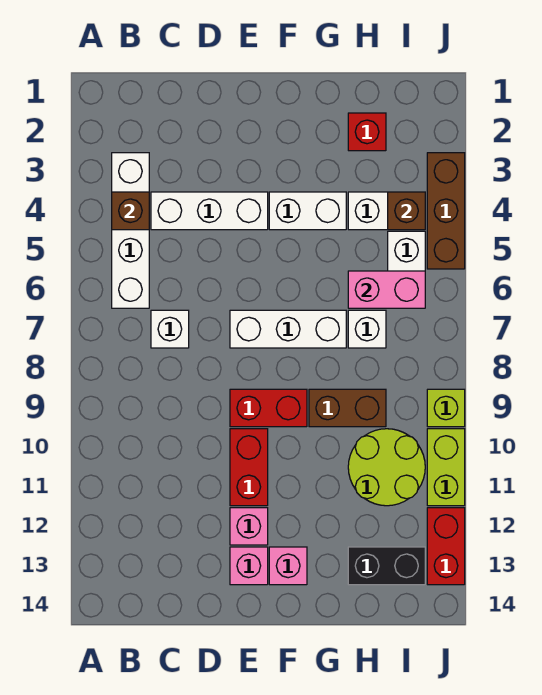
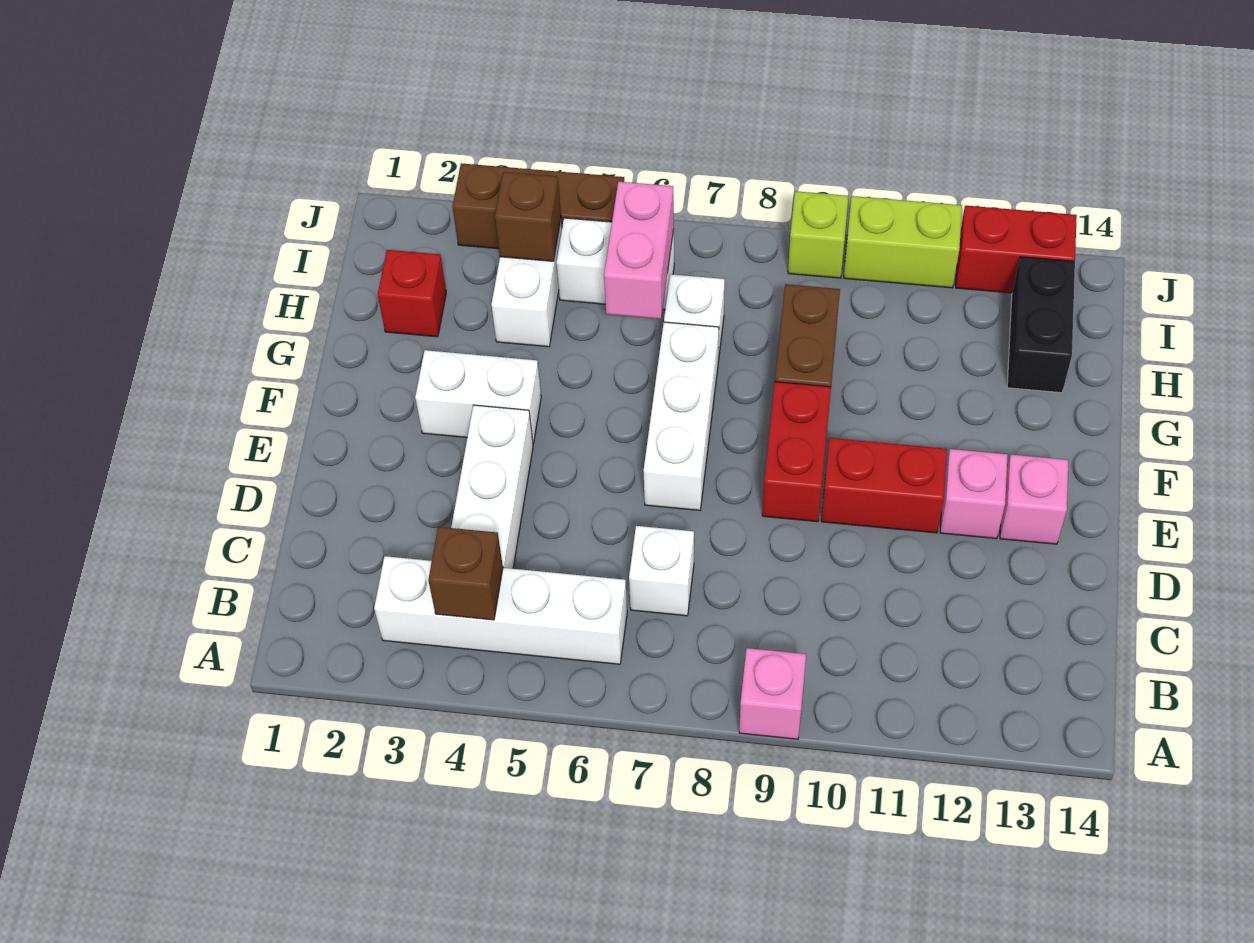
white 1x2 brick [269,192,346,230] -> white 1x2 brick turned to [415,350,541,443]
pink 1x1 brick [269,547,307,585] -> pink 1x1 brick moved to [739,648,806,739]
lime 2x2 round brick [348,429,425,506] -> none

